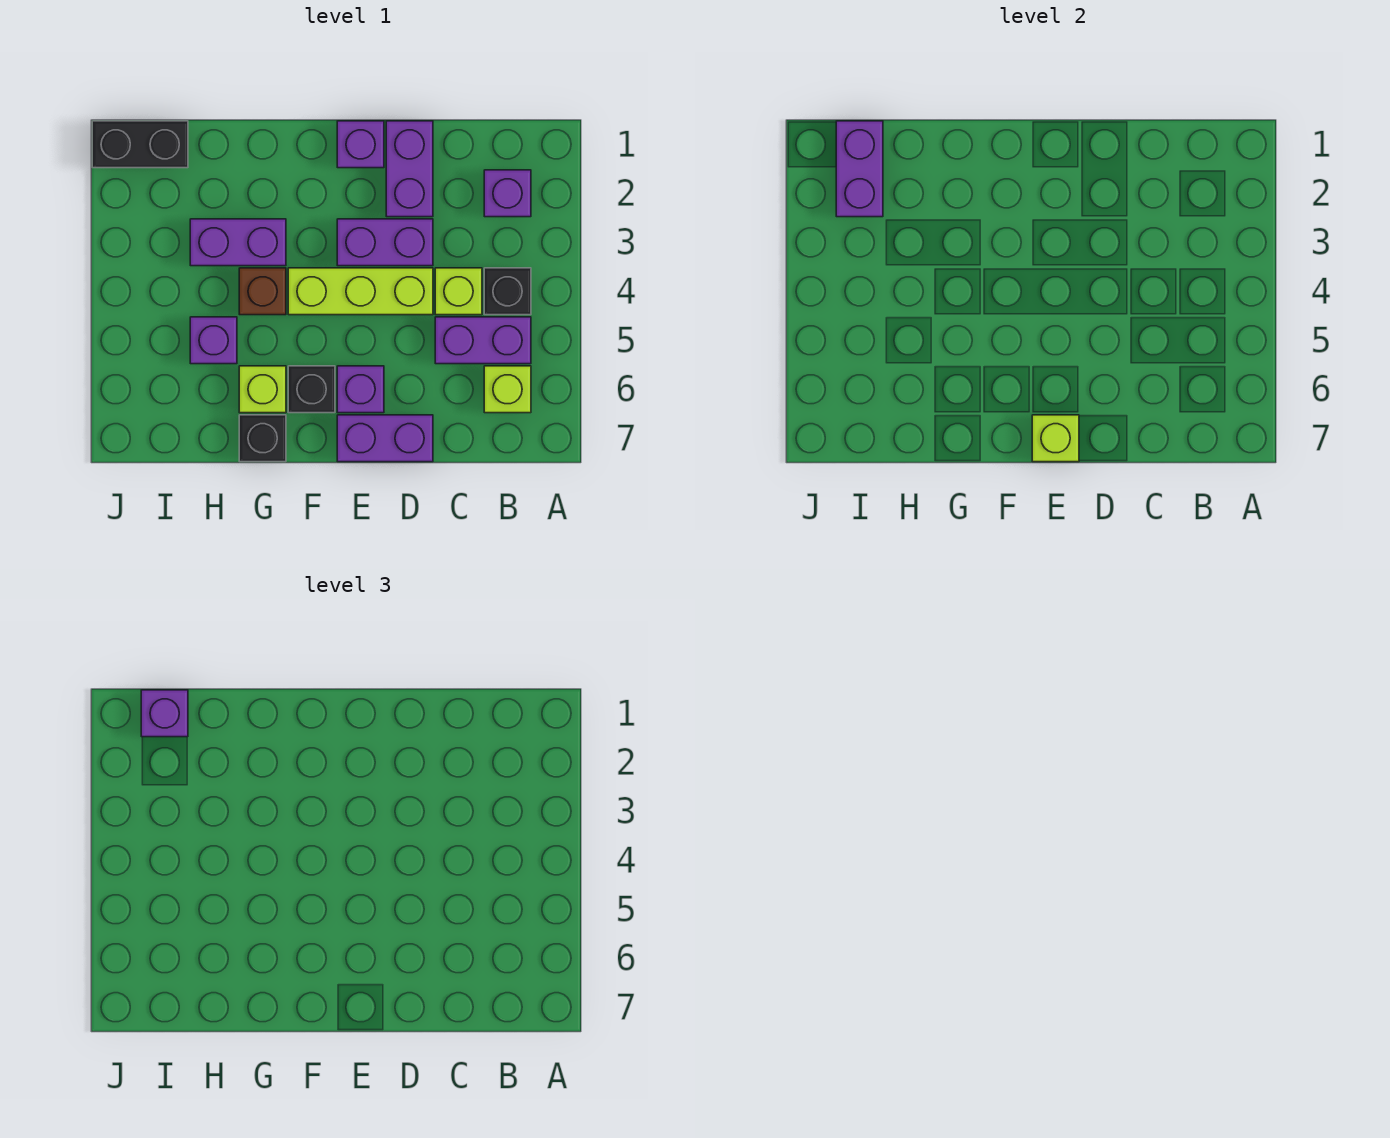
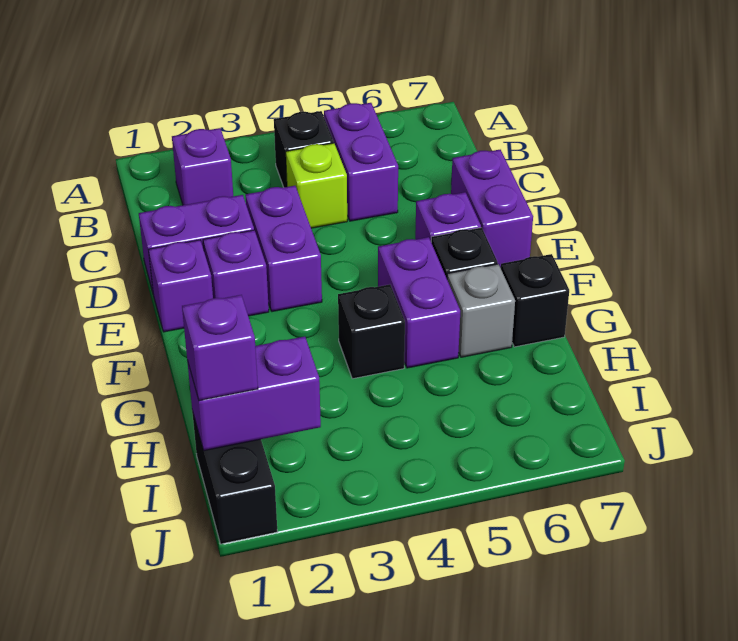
lime 1x1 brick [484,366,531,413] -> none
lime 1x3 brick [288,268,433,315] -> none
lime 1x1 brick [1032,415,1079,462] -> none
purple 1x2 brick [190,219,286,266] -> purple 1x2 brick moved to [378,237,460,368]
brown 1x1 brick [239,268,286,315] -> black 1x1 brick [338,284,405,379]
lime 1x1 brick [239,366,286,413] -> grey 1x1 brick [447,264,515,357]
purple 1x1 brick [190,317,237,364] -> purple 1x1 brick moved to [203,230,269,316]

